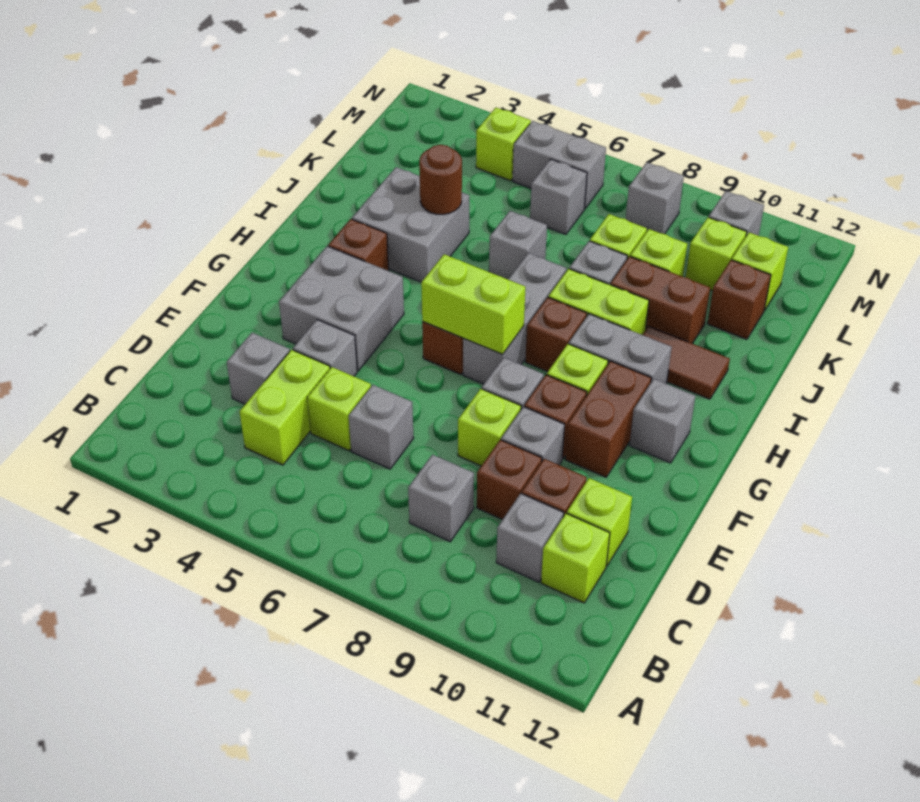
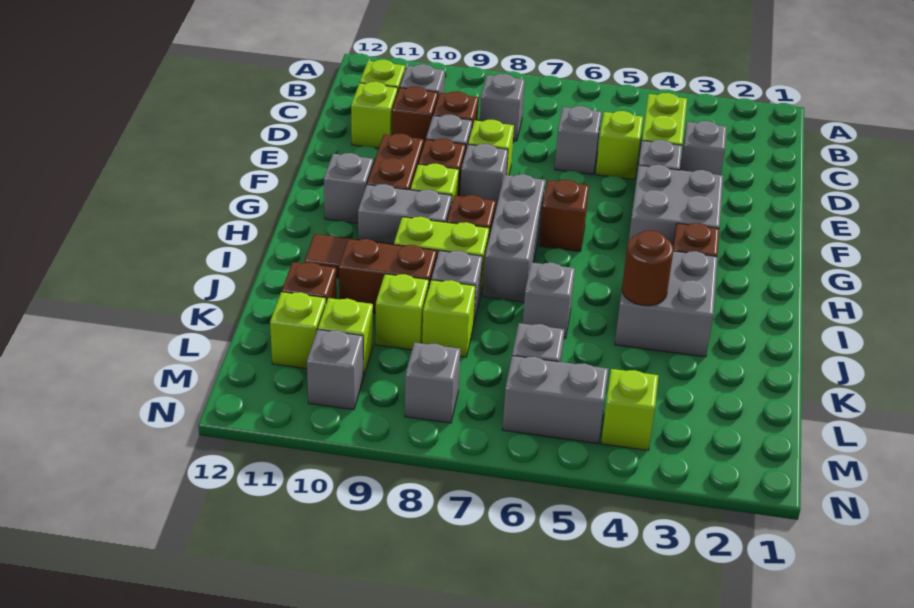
lime 1x2 brick [421,254,525,354] -> none

